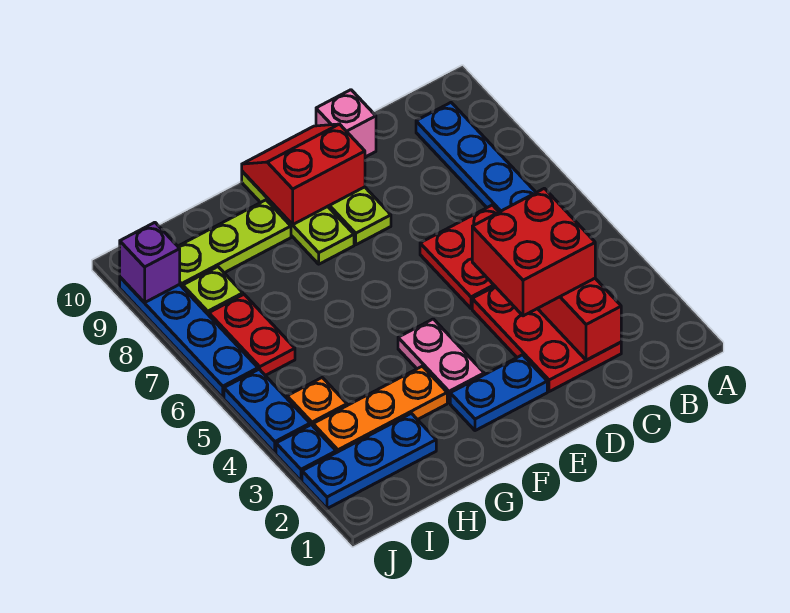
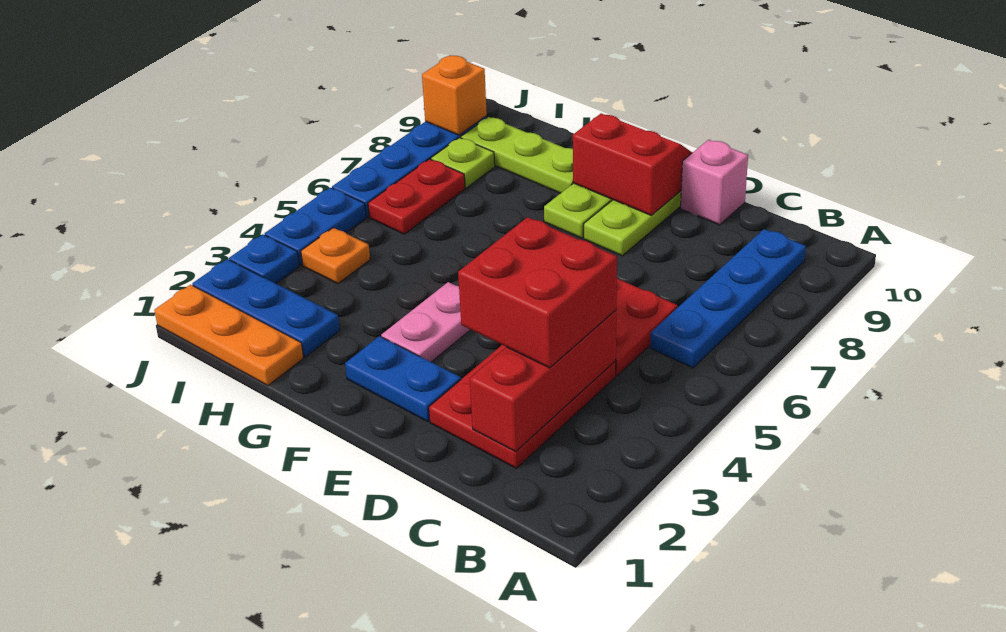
orange 1x3 plate [313,366,447,453] -> orange 1x3 plate moved to [154,285,303,386]
purple 1x1 brick [120,222,180,303] -> orange 1x1 brick [422,56,487,135]

